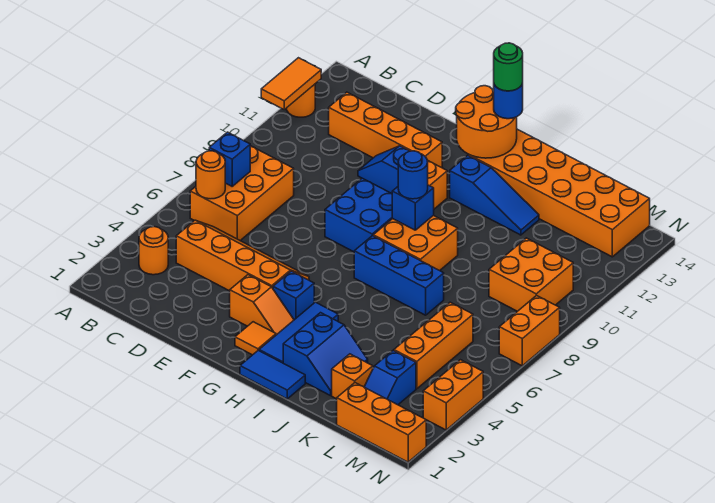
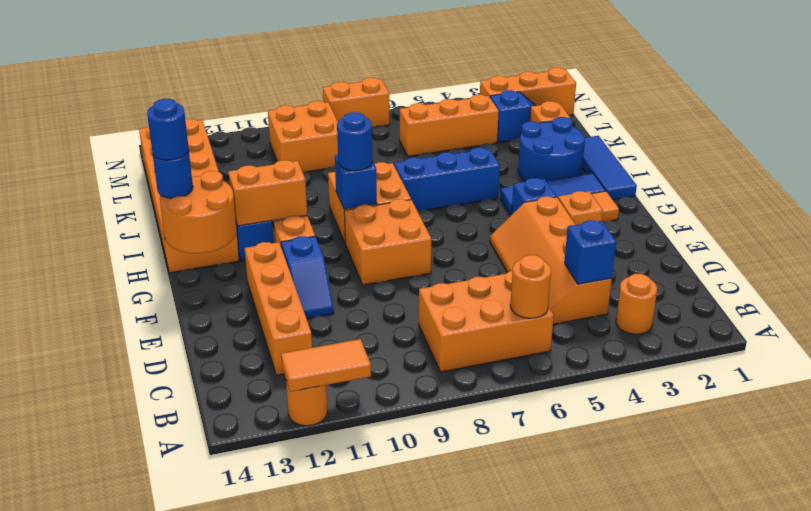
blue 1x1 brick [209,132,250,186] -> blue 1x1 brick moved to [564,220,616,284]
blue 2x2 brick [325,178,393,252] -> orange 2x2 brick [344,199,431,285]
blue 1x2 tile [240,350,305,399] -> blue 1x3 tile [582,136,637,200]
blue 1x3 brick [354,236,444,315] -> blue 1x3 brick turned to [394,148,500,211]
green 1x1 round brick [494,43,523,91] -> blue 1x1 round brick [147,99,189,160]
blue 2x2 slope [283,313,368,396] -> blue 2x2 round brick [518,117,585,181]
orange 1x3 brick [337,383,426,462] -> orange 1x3 brick turned to [480,68,576,115]
orange 1x2 brick [423,360,483,430] -> orange 1x2 brick moved to [229,160,307,226]

